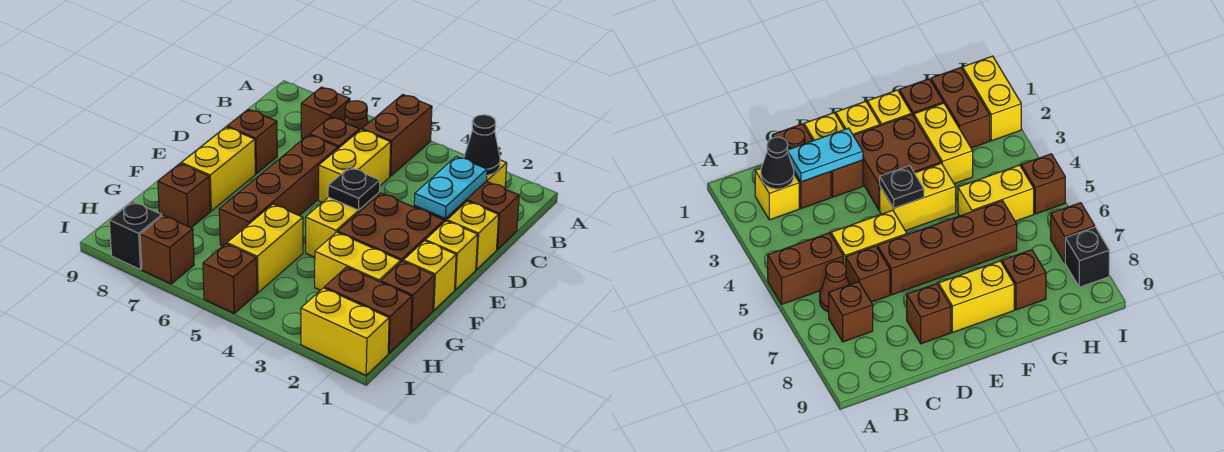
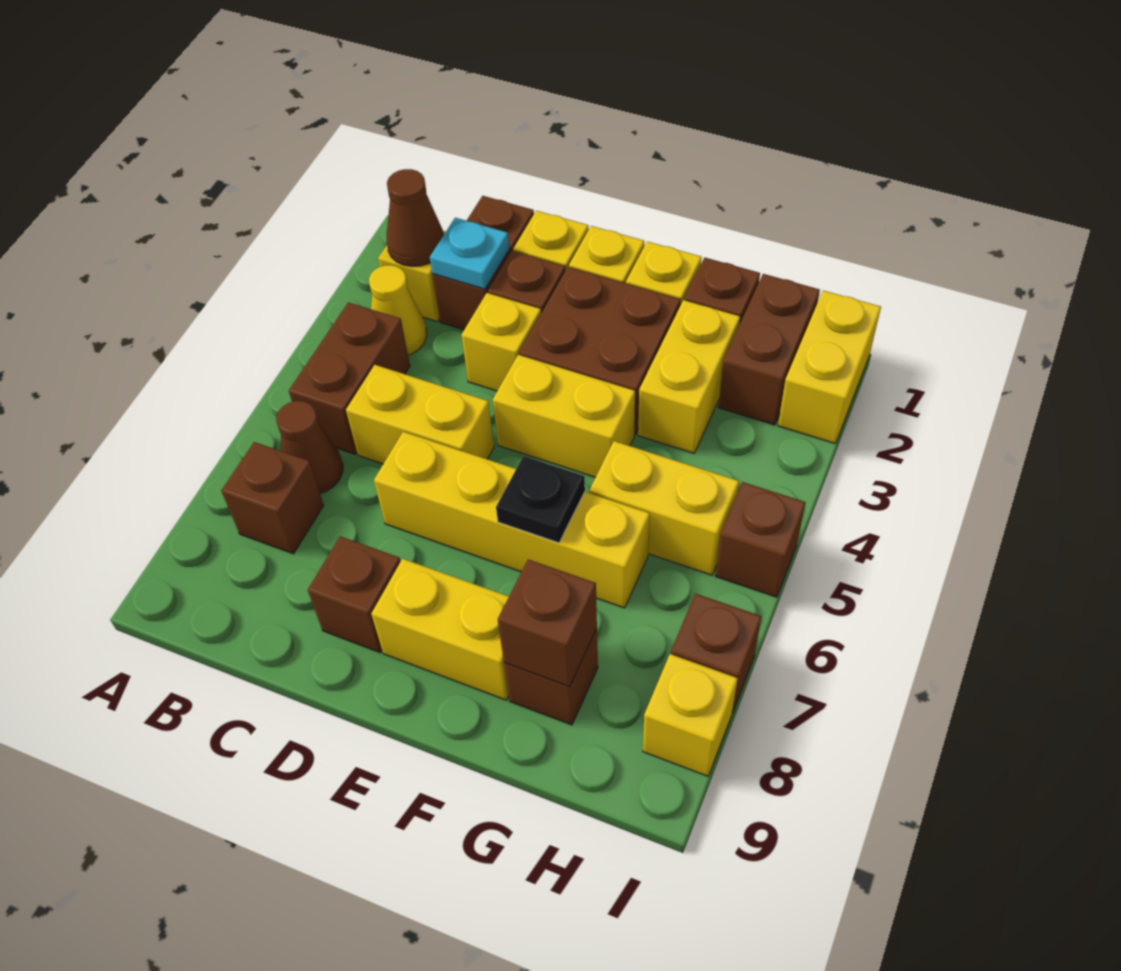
brown 1x2 brick [362,94,432,176] -> brown 1x2 brick turned to [289,302,410,454]
black 1x1 cone [464,115,500,175] -> brown 1x1 cone [387,169,444,267]
none -> yellow 1x1 cone [369,265,427,355]
cyan 1x2 plate [414,156,487,219] -> cyan 1x1 plate [430,218,509,289]
brown 1x1 brick [310,117,360,149] -> brown 1x1 brick moved to [498,559,597,687]
none -> yellow 1x1 brick [462,293,541,391]
brown 1x4 brick [219,135,338,246] -> yellow 1x4 brick [374,432,650,608]
black 1x1 plate [328,167,380,210] -> black 1x1 plate moved to [496,456,585,543]
black 1x1 brick [109,201,162,269] -> yellow 1x1 brick [643,654,738,776]

